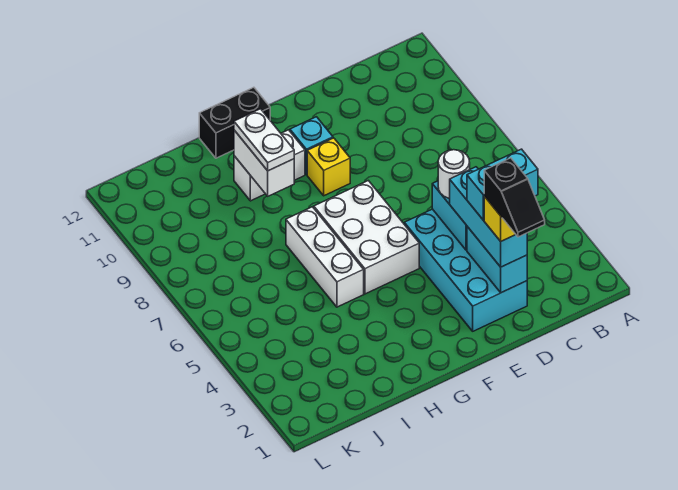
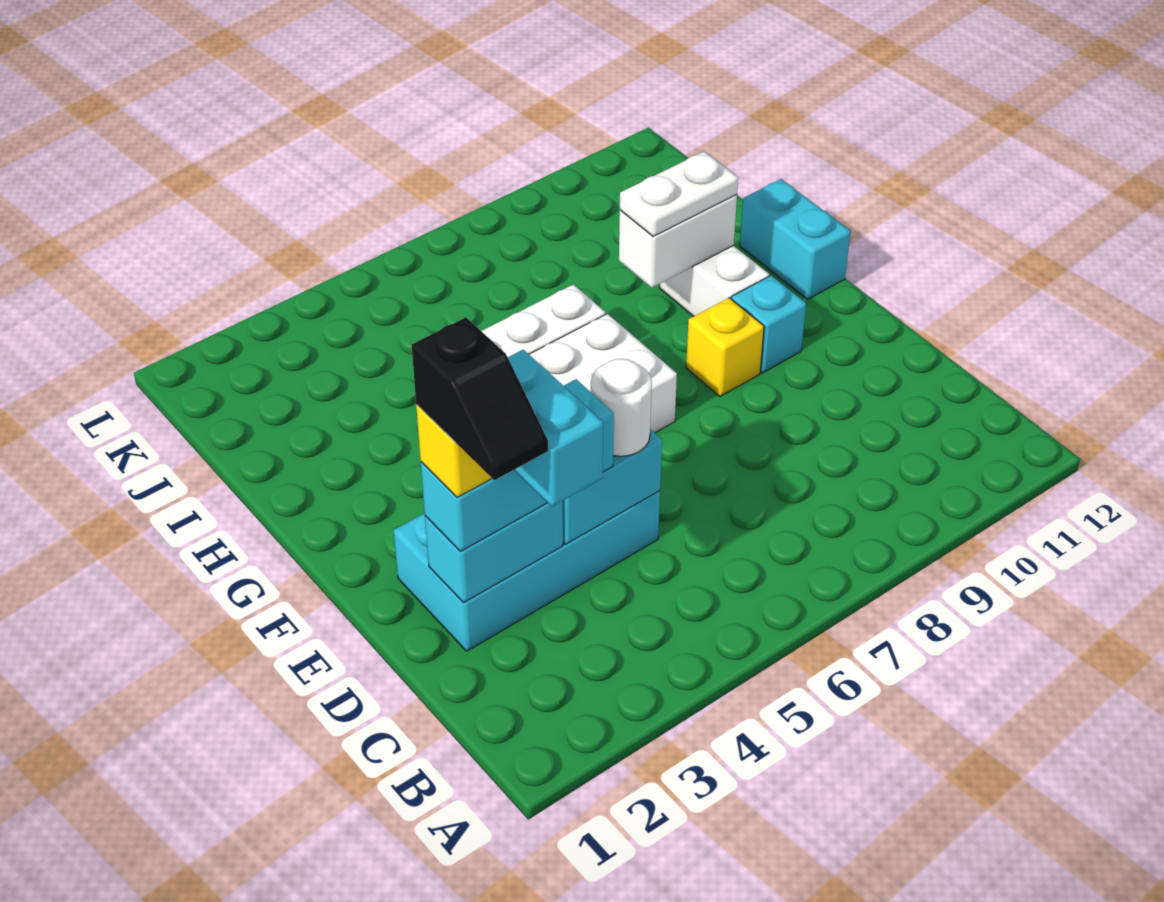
black 1x2 slope [484,158,545,237] -> black 1x2 slope turned to [412,317,548,480]
black 1x2 brick [199,87,270,158] -> cyan 1x2 brick [740,179,851,299]

